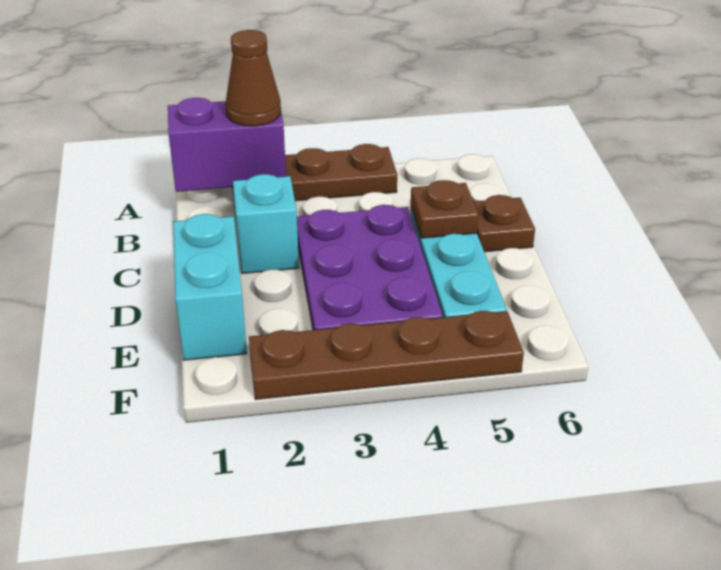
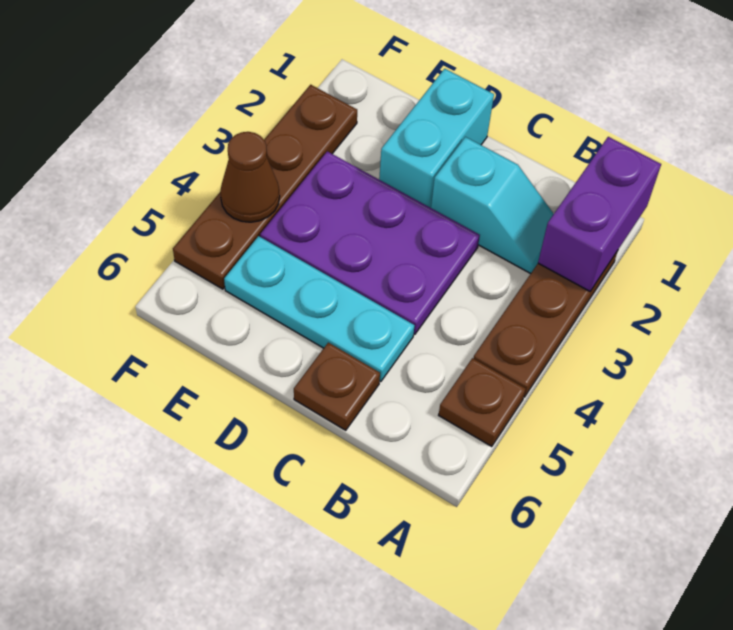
brown 1x1 cone [225,30,281,126] -> brown 1x1 cone moved to [220,132,280,222]
brown 1x1 plate [411,180,479,238] -> brown 1x1 plate moved to [439,358,526,447]
cyan 1x2 brick [173,214,247,360] -> cyan 1x2 brick turned to [379,69,494,208]

